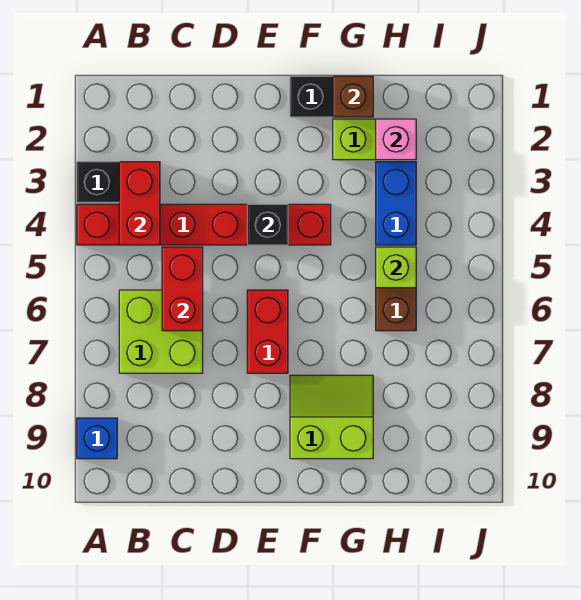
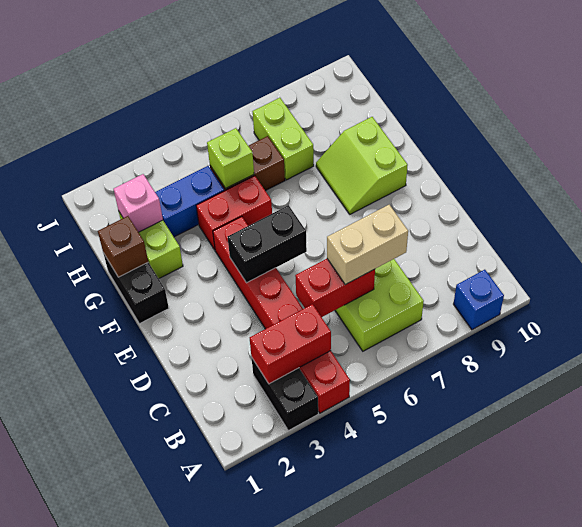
none -> tan 1x2 brick [327,205,408,285]
black 1x1 brick [247,204,288,245] -> black 1x2 brick [228,205,307,283]
red 1x2 brick [247,290,288,373] -> red 1x2 brick moved to [196,176,272,250]
none -> lime 1x2 brick [253,98,314,180]

